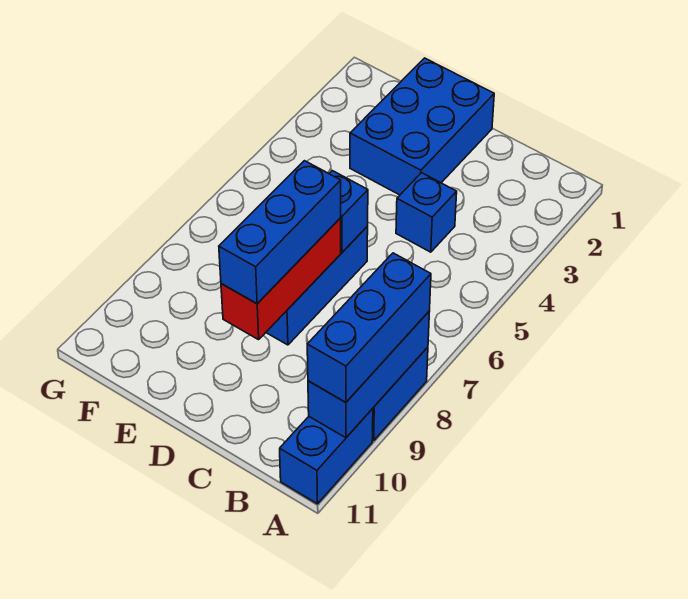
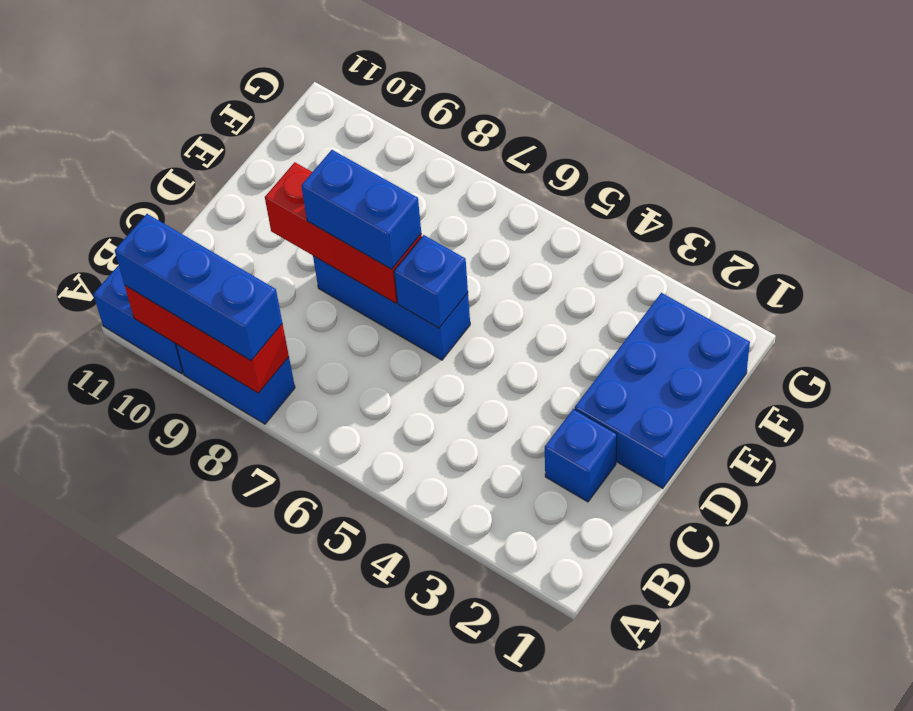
blue 1x3 brick [308,311,430,438] -> red 1x3 brick [125,286,289,393]
blue 1x1 brick [396,173,457,252] -> blue 1x1 brick moved to [545,409,617,502]
blue 2x3 brick [350,58,494,195] -> blue 2x3 brick turned to [575,293,750,488]
blue 1x3 brick [219,161,341,304] -> blue 1x2 brick [301,150,421,269]

